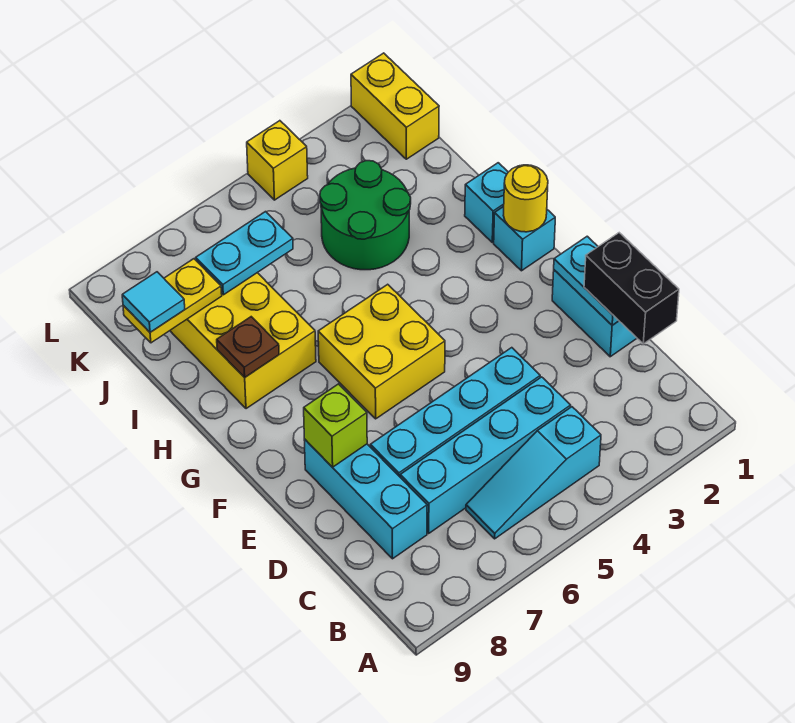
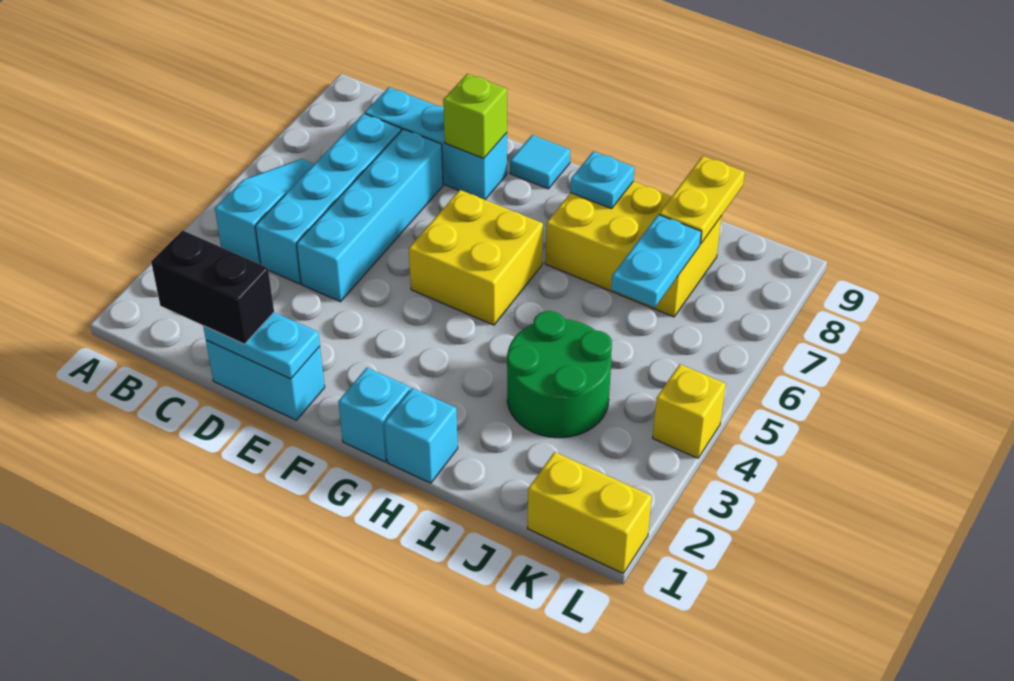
yellow 1x1 round brick [503,165,548,232] -> none
brown 1x1 plate [217,317,279,378] -> cyan 1x1 plate [570,151,634,209]
cyan 1x1 tile [122,272,185,332] -> cyan 1x1 tile moved to [510,135,570,189]

